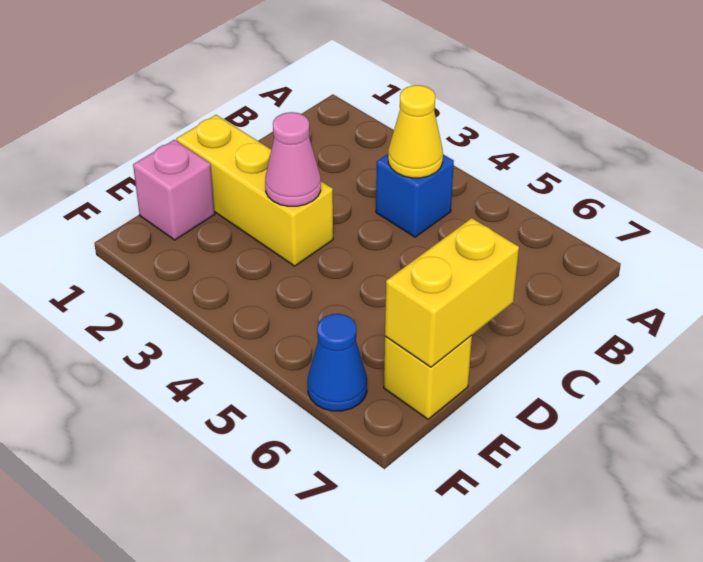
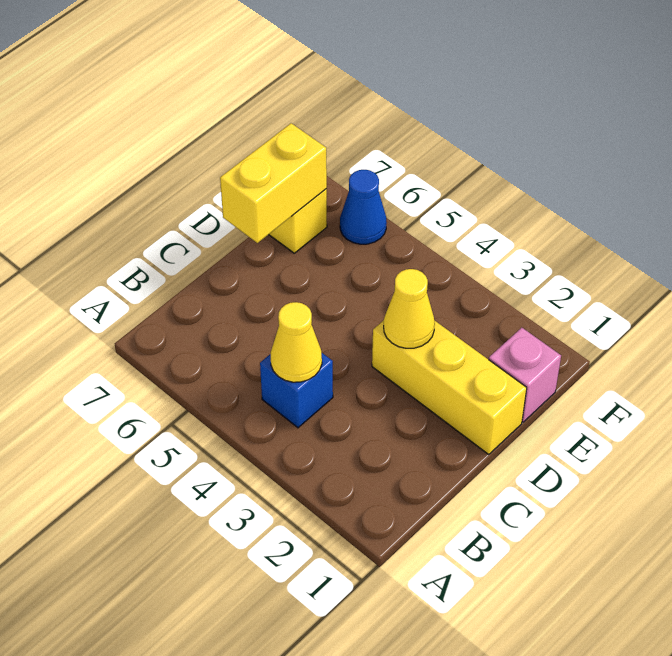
pink 1x1 cone [265,112,321,206] -> yellow 1x1 cone [384,269,435,348]

